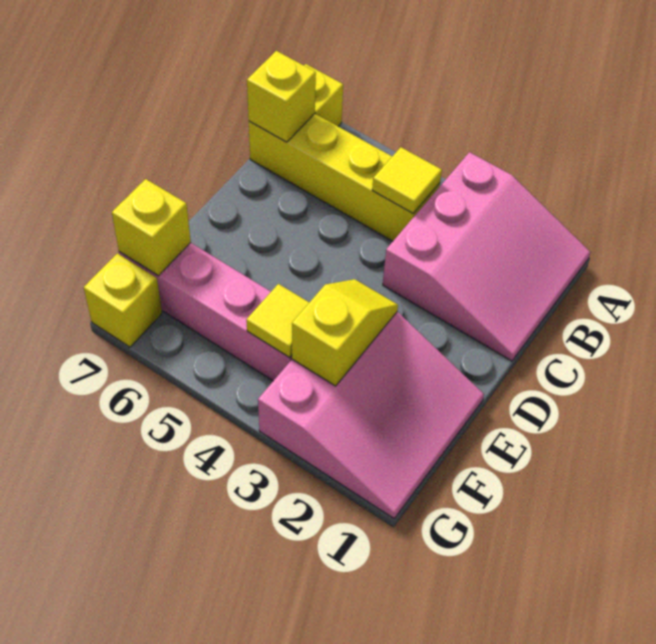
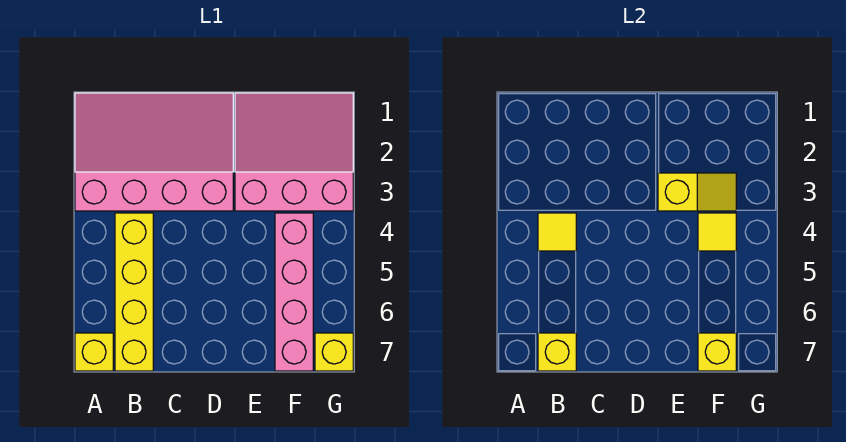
pink 3x3 slope [383,152,590,361] -> pink 3x4 slope [75,93,233,211]
yellow 1x2 slope [292,279,398,386] -> yellow 1x2 slope turned to [658,173,736,211]

